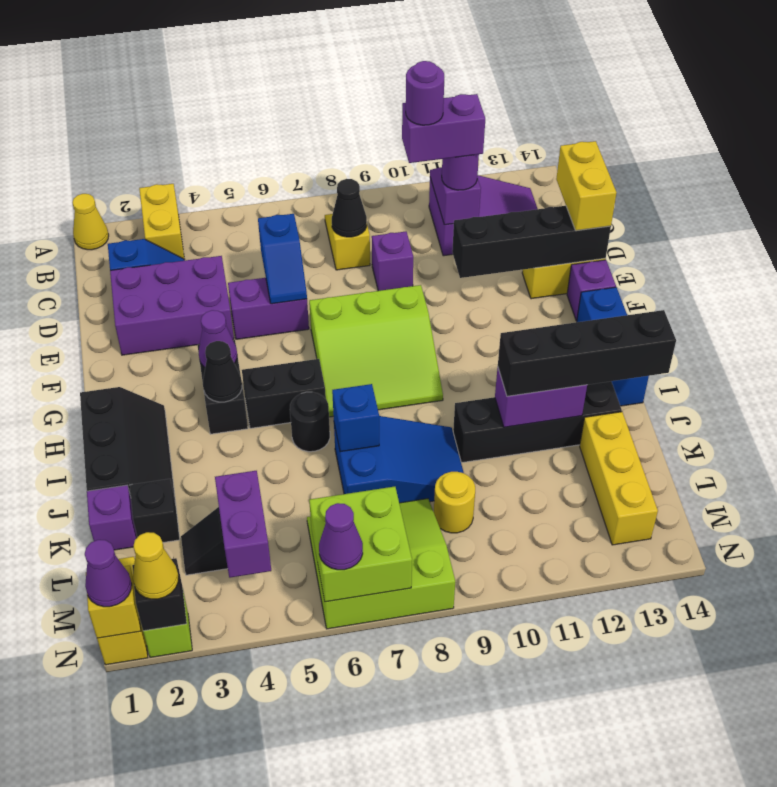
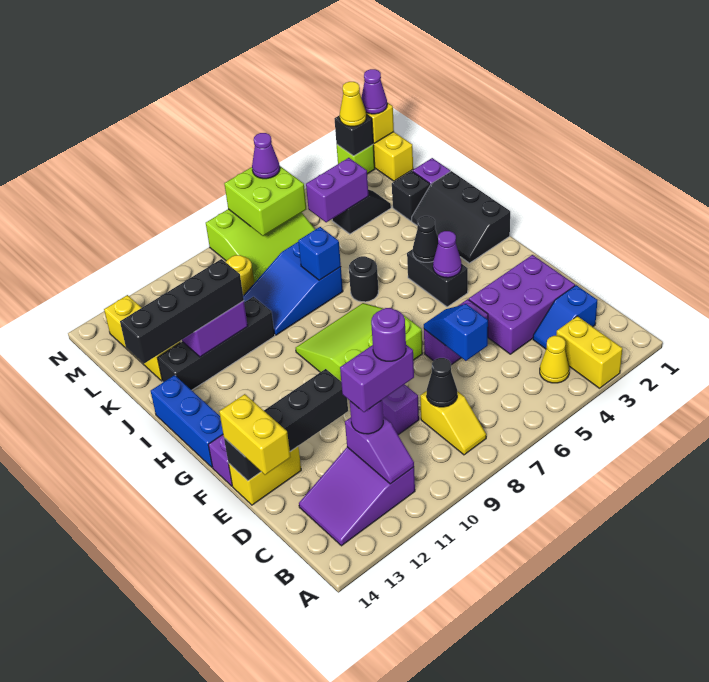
yellow 1x1 cone [72,194,109,250] -> yellow 1x1 cone moved to [540,336,569,383]
black 1x2 brick [242,359,326,428] -> none
purple 1x2 brick [215,471,271,578] -> purple 1x2 brick turned to [306,158,368,222]

